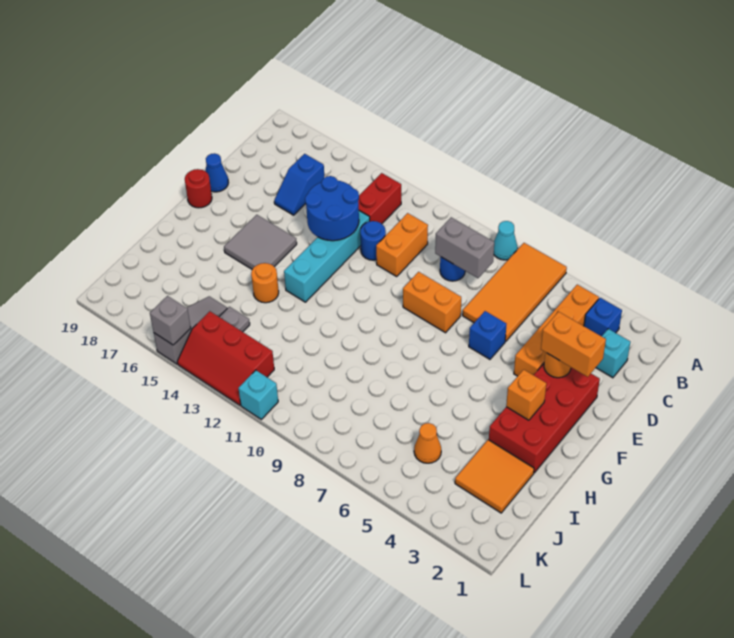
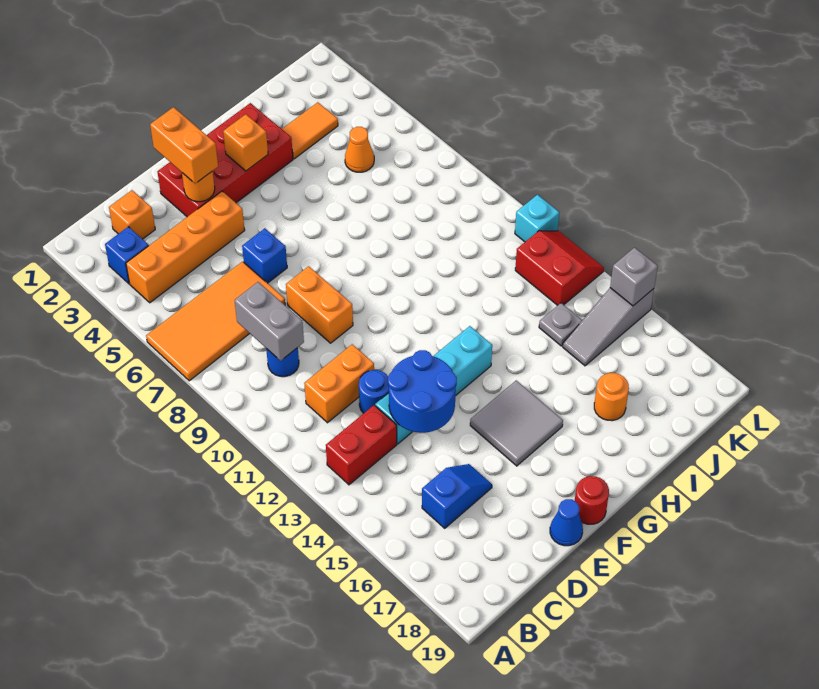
cyan 1x1 cone [494,221,518,260] -> none
cyan 1x1 brick [596,329,630,378] -> orange 1x1 brick [109,190,155,239]
orange 1x1 round brick [251,263,279,303] -> orange 1x1 round brick moved to [594,373,629,421]
orange 2x2 tile [455,440,534,513] -> orange 1x2 tile [282,102,338,159]
red 2x3 slope [177,311,274,405] -> red 2x2 slope [515,231,604,305]

